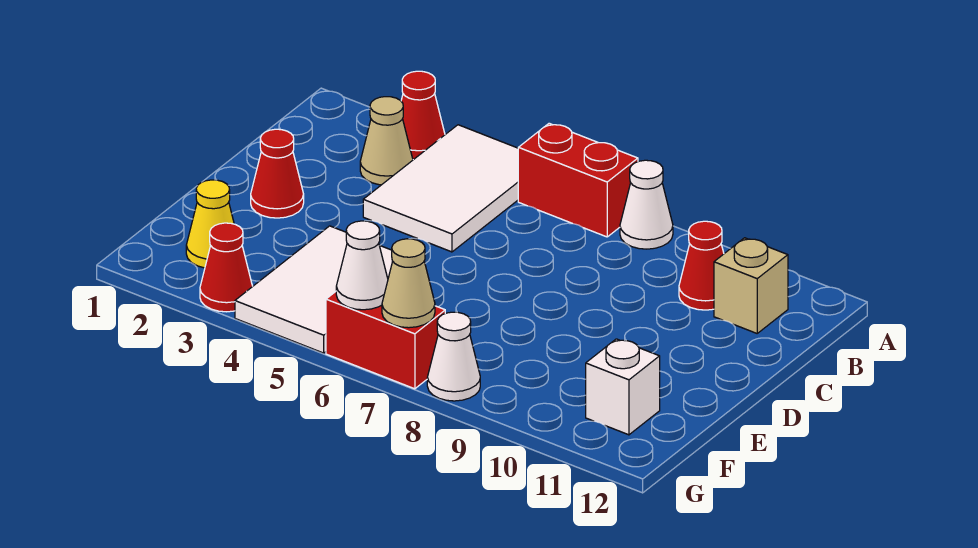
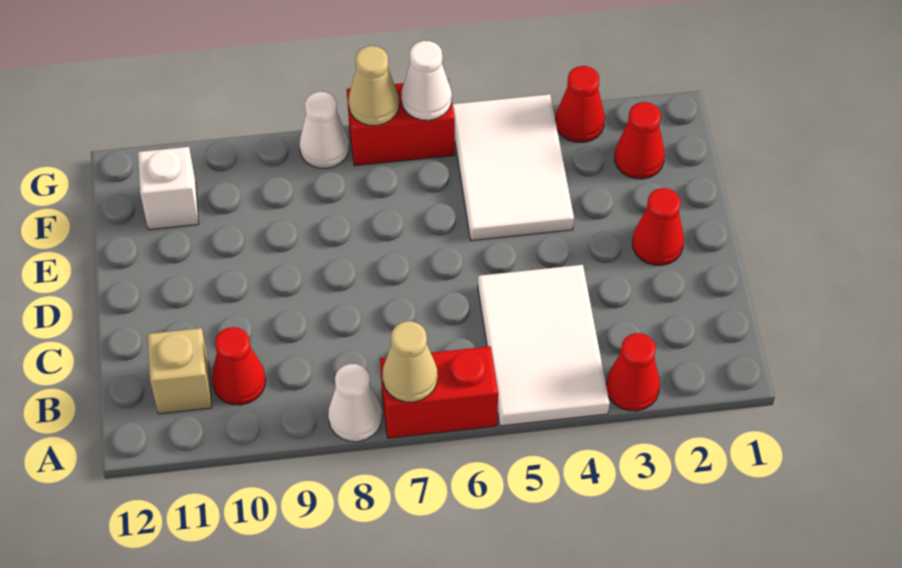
tan 1x1 cone [360,97,413,185] -> tan 1x1 cone moved to [383,321,437,402]
yellow 1x1 cone [186,180,234,268] -> red 1x1 cone [615,102,665,179]

